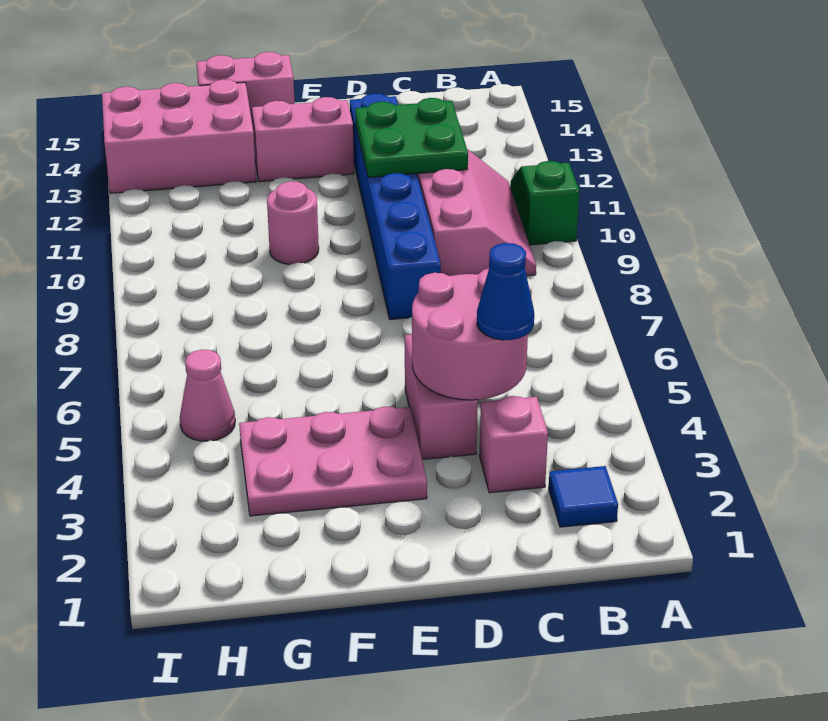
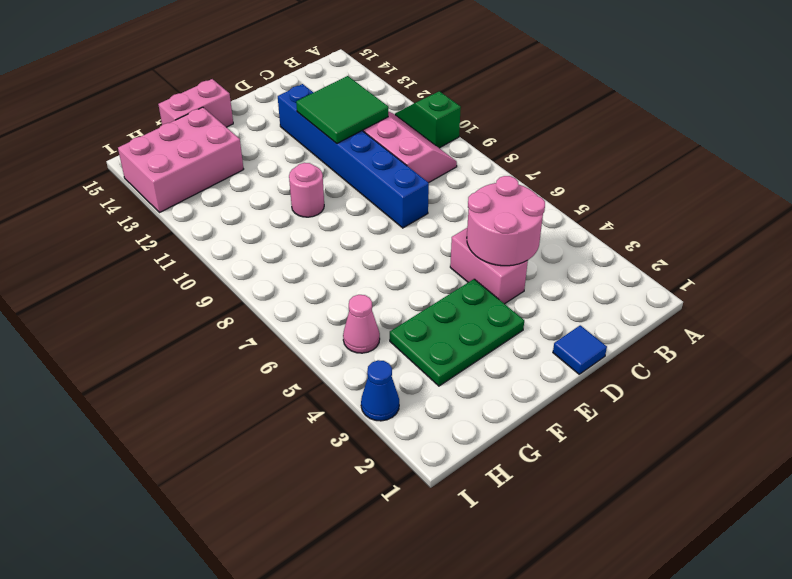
blue 1x1 tile [549,466,618,527] -> blue 1x1 tile moved to [553,325,607,374]
pink 1x1 brick [479,396,548,493] -> none
blue 1x1 cone [477,243,534,340] -> blue 1x1 cone moved to [361,360,399,421]
green 2x2 plate [355,98,468,177] -> green 2x2 tile [296,76,388,143]
pink 2x3 plate [239,406,427,516] -> green 2x3 plate [390,279,524,386]
pink 1x2 brick [252,97,354,182] -> none

